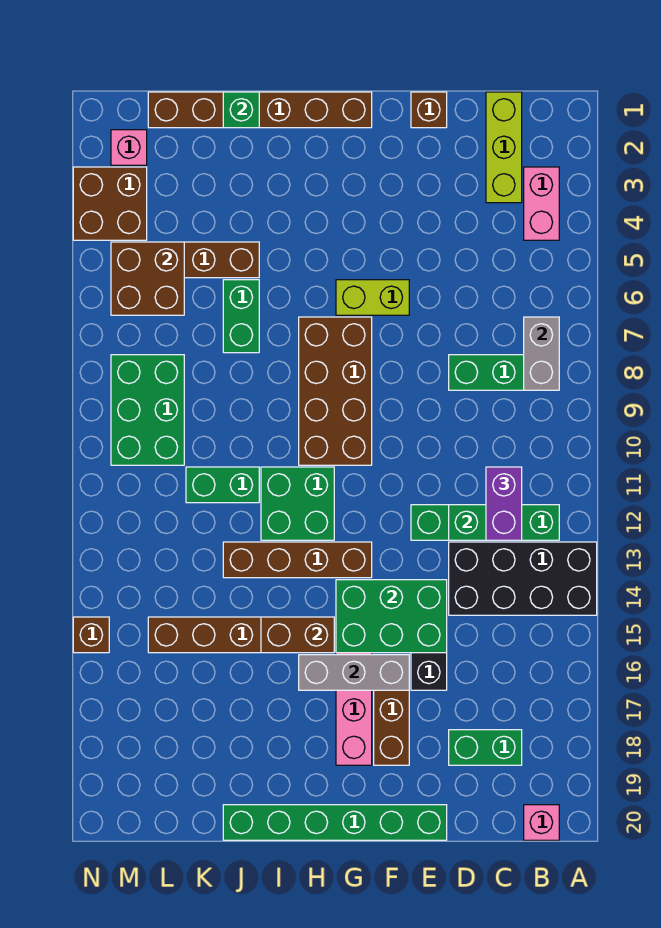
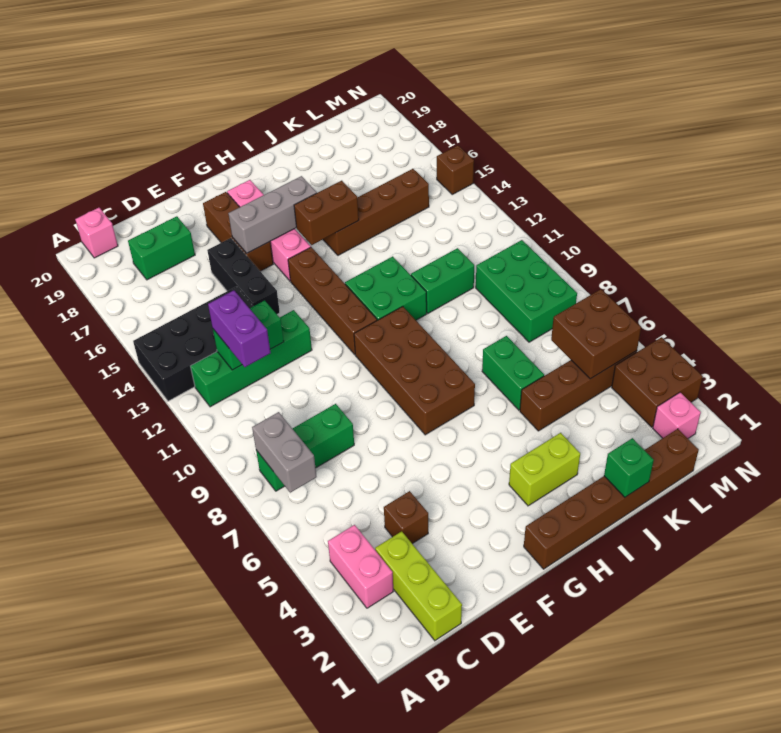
brown 1x1 brick [411,92,447,128] -> brown 1x1 brick moved to [384,491,428,544]
green 2x3 brick [336,580,447,653] -> none
green 1x6 brick [223,805,447,840] -> none
lime 1x2 brick [336,280,409,315] -> lime 1x2 brick moved to [509,433,580,506]
brown 1x4 brick [223,542,372,578] -> brown 1x4 brick turned to [288,247,377,354]

